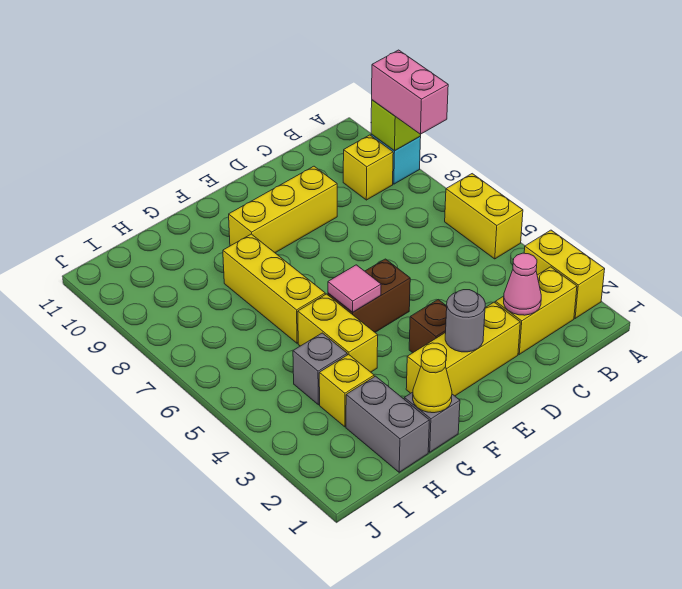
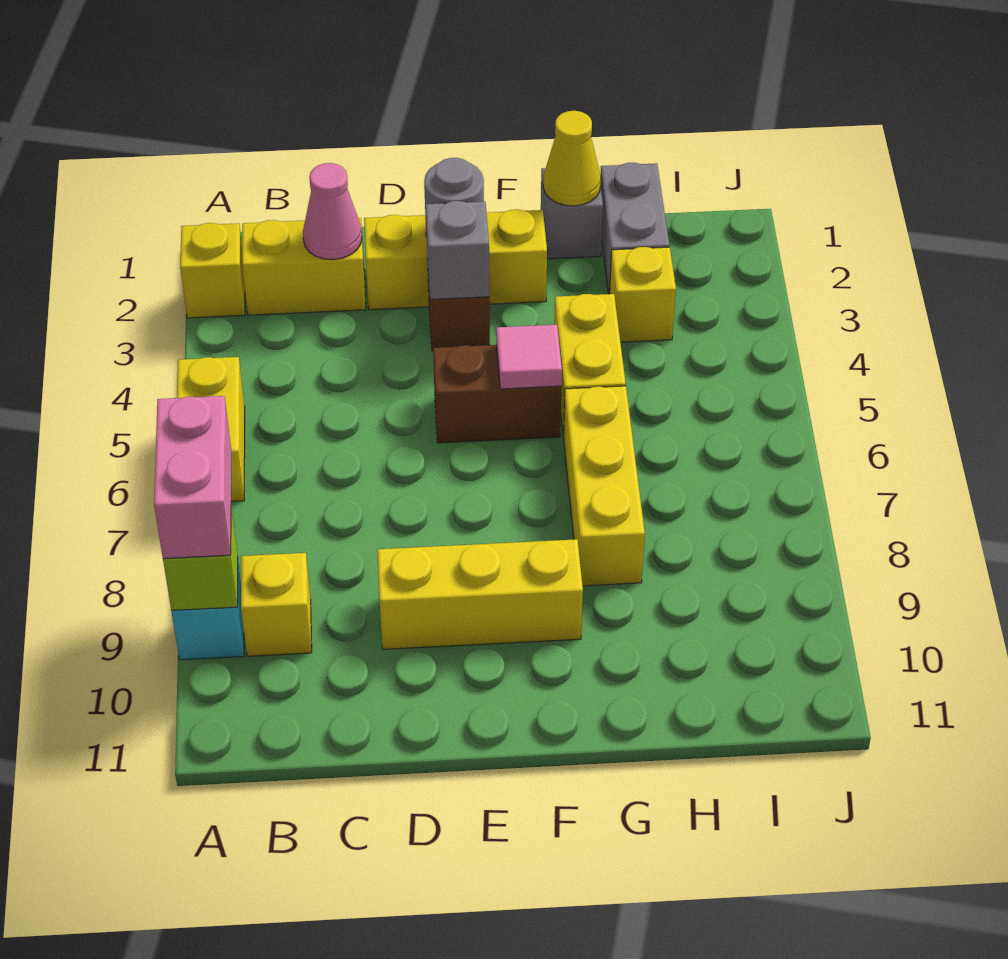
yellow 1x2 brick [524,230,605,318] -> yellow 1x1 brick [180,223,245,318]
grey 1x1 brick [293,333,347,405] -> grey 1x1 brick moved to [426,201,489,300]

